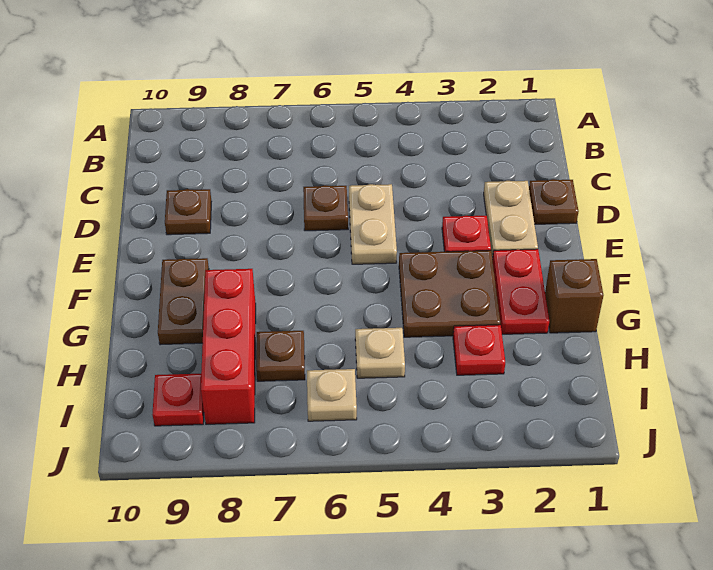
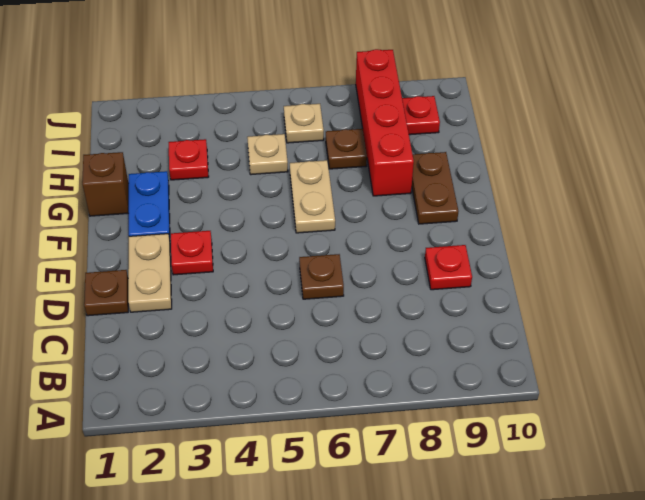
tan 1x2 plate [349,184,397,264] -> tan 1x2 plate moved to [290,160,335,233]
brown 1x1 plate [165,189,211,235] -> red 1x1 plate [425,245,472,290]
red 1x2 plate [492,249,549,334] -> blue 1x2 plate [129,171,170,239]
brown 2x2 plate [399,250,500,337] -> none
red 1x3 brick [201,269,256,424] -> red 1x4 brick [356,49,414,196]

